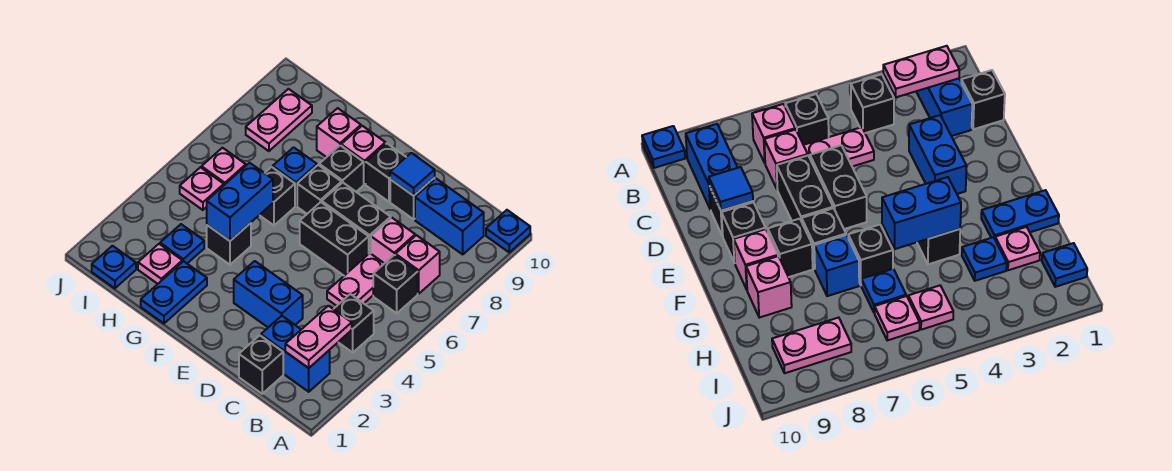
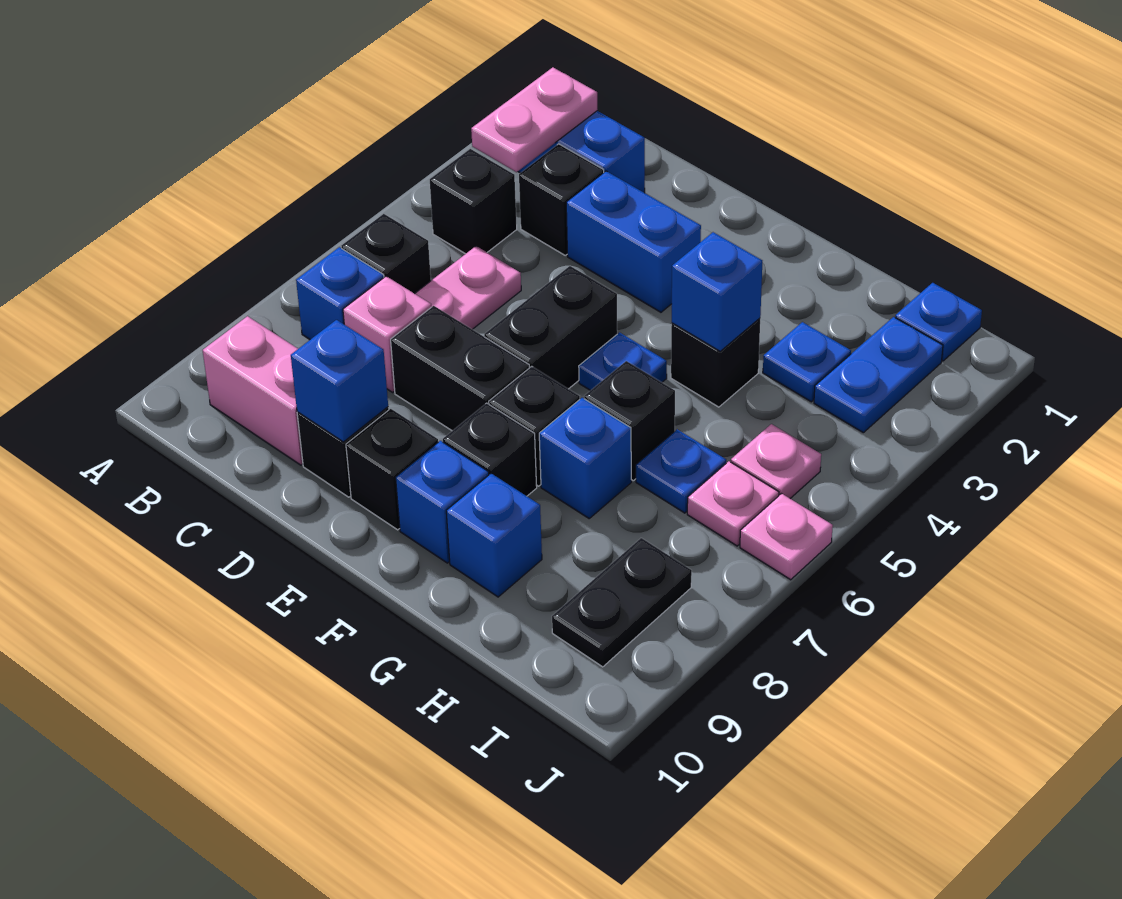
blue 1x1 plate [486,210,530,252] -> blue 1x1 plate moved to [579,333,667,391]
pink 1x1 brick [395,235,440,294] -> blue 1x1 brick [296,247,384,340]
blue 1x2 brick [415,179,484,254] -> pink 1x2 brick [203,316,303,465]
black 1x1 brick [239,335,283,394] -> black 1x1 brick moved to [519,144,604,255]
black 1x2 brick [300,202,369,276] -> black 1x2 brick turned to [484,266,617,389]
blue 1x1 tile [390,153,435,196] -> blue 1x1 brick [291,320,388,442]
pink 1x1 brick [341,126,386,184] -> blue 1x1 brick [396,441,489,563]
blue 1x2 plate [141,261,207,323] -> blue 1x2 plate moved to [814,317,943,433]
blue 1x2 brick [207,163,273,241] -> blue 1x1 brick [672,232,762,351]
pink 1x1 brick [317,108,361,157] -> blue 1x1 brick [446,473,542,597]
pink 1x1 plate [138,244,182,284] -> pink 1x1 plate moved to [740,494,833,580]
pink 1x2 plate [246,89,312,151] -> black 1x2 plate [552,538,692,667]

